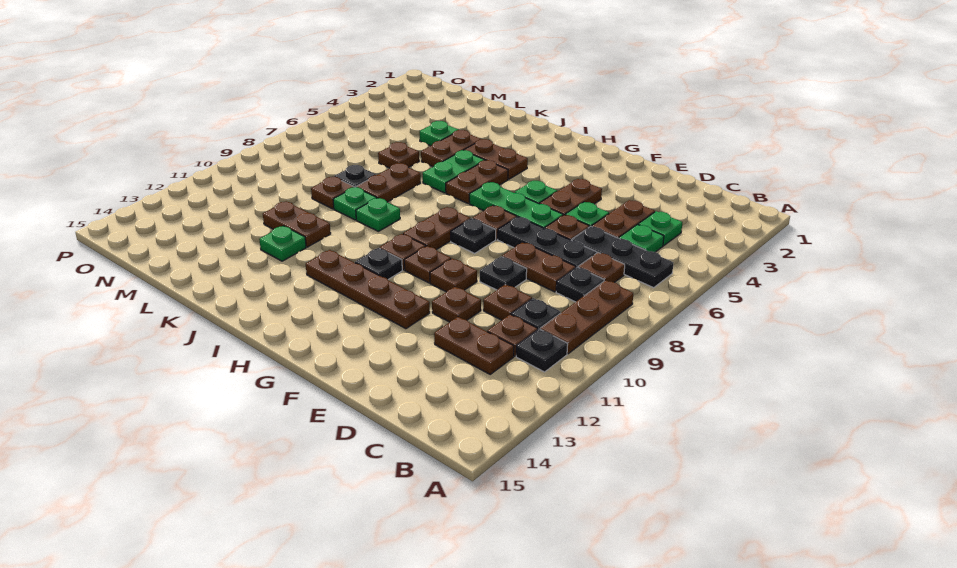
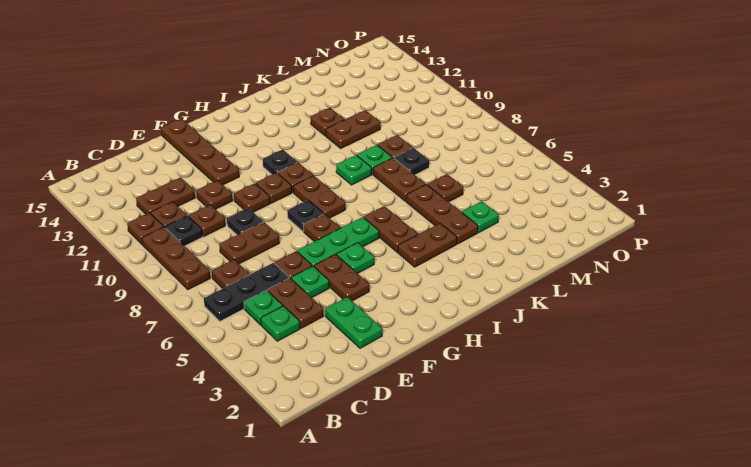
black 1x1 plate [516,329,568,372] -> brown 1x1 plate [127,213,164,245]
black 1x1 plate [556,267,604,302] -> none
black 1x3 plate [498,217,597,267] -> none
brown 1x4 plate [306,250,430,329] -> brown 1x4 plate turned to [161,119,239,185]
green 1x2 plate [423,150,484,193] -> green 1x2 plate moved to [325,297,382,348]
brown 1x2 plate [421,130,480,167] -> brown 1x3 plate [406,184,478,244]
green 1x1 plate [259,226,306,261] -> brown 1x1 plate [310,108,344,136]

